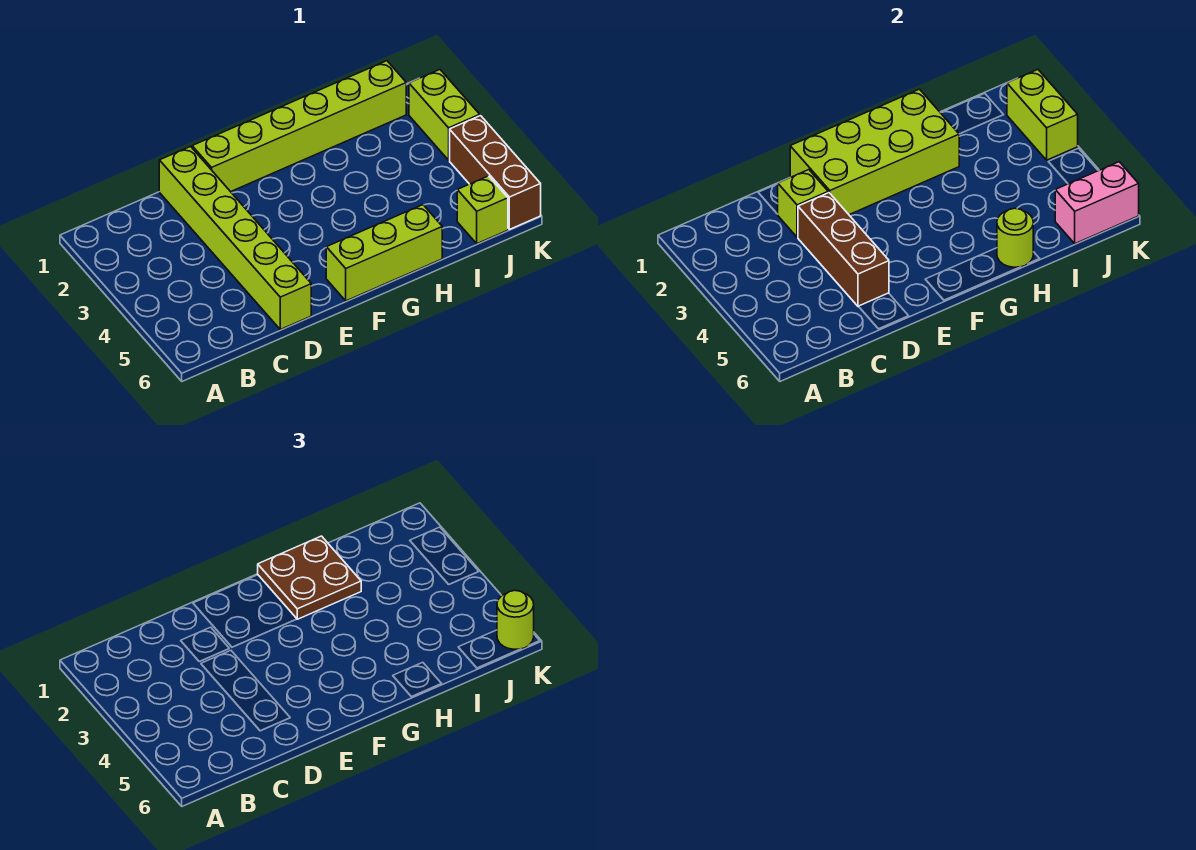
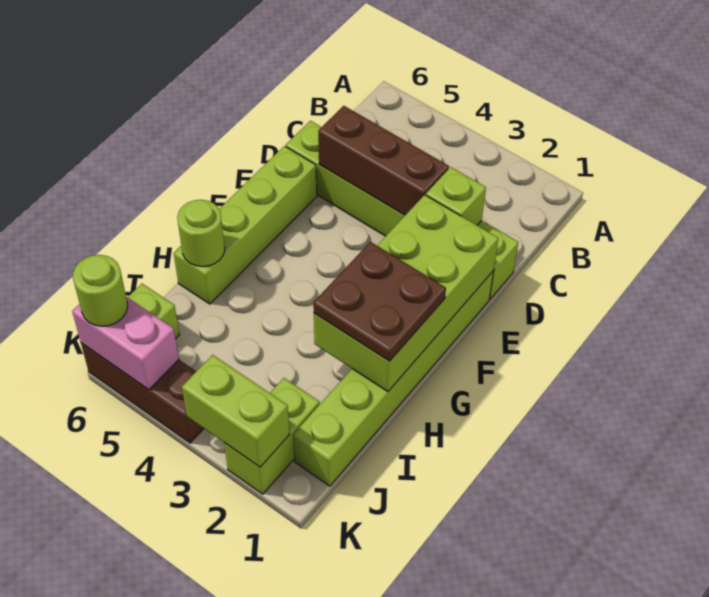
lime 1x3 brick [326,205,442,301] -> lime 1x4 brick [174,146,317,304]
pink 1x2 brick [1055,162,1139,244] -> pink 1x2 brick turned to [72,297,179,390]
lime 1x2 brick [409,70,480,160] -> lime 1x2 brick turned to [224,378,320,494]

